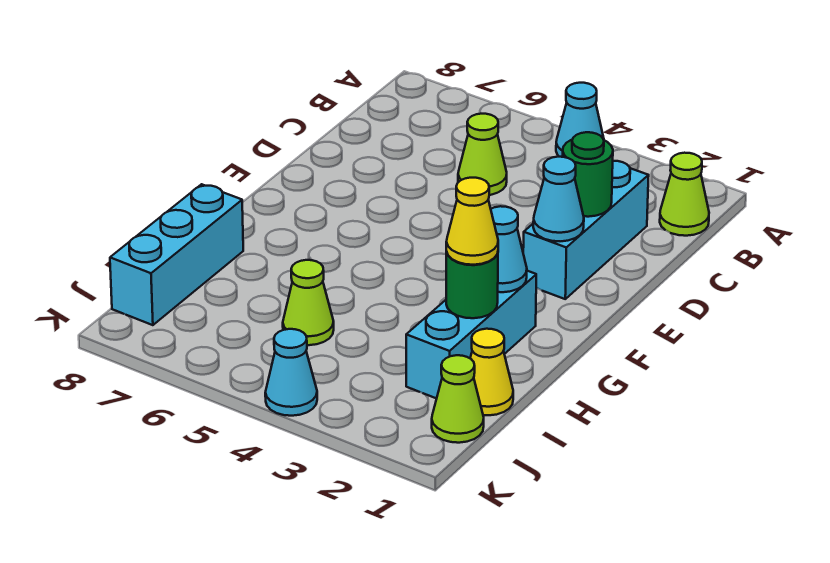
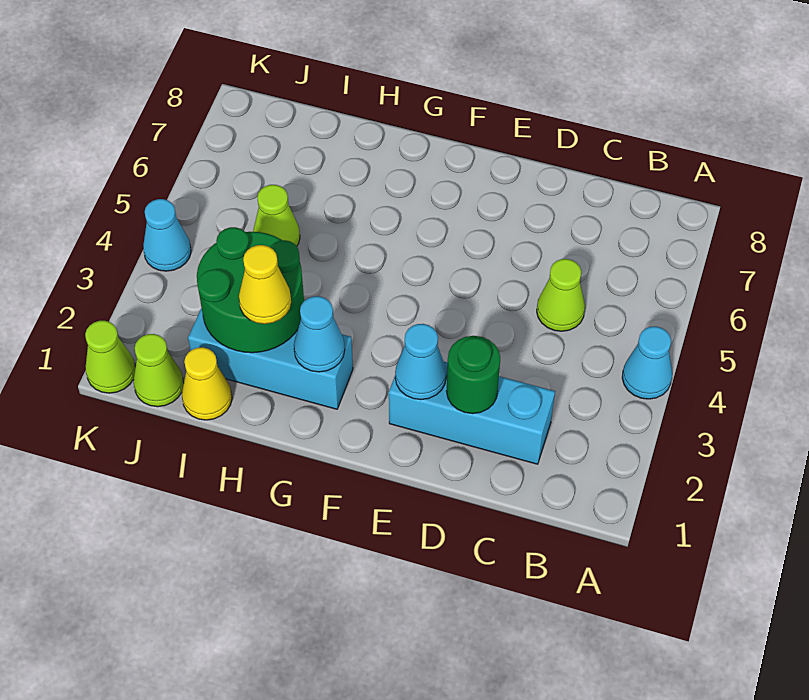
lime 1x1 cone [660,153,709,236] -> lime 1x1 cone moved to [85,321,135,393]
green 1x1 round brick [446,252,498,318] -> green 2x2 round brick [197,227,304,353]
cyan 1x3 brick [110,184,243,325] -> none

